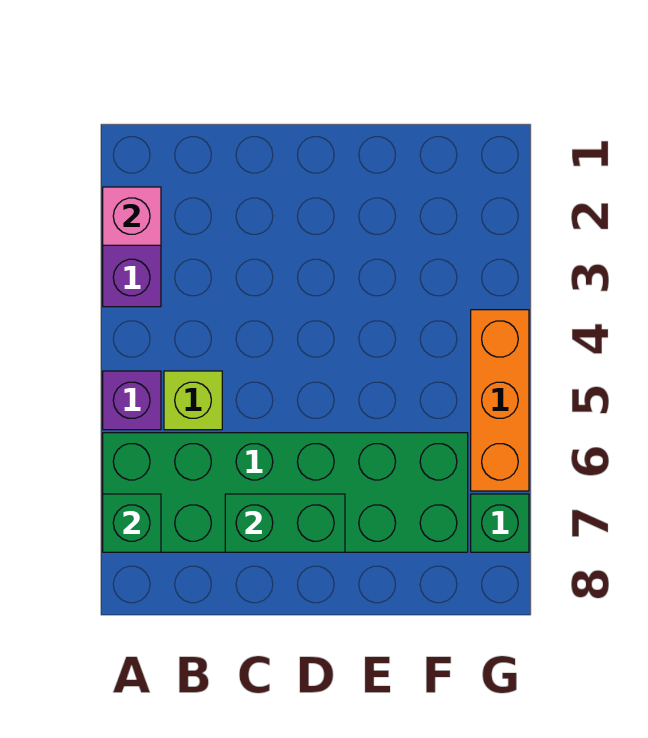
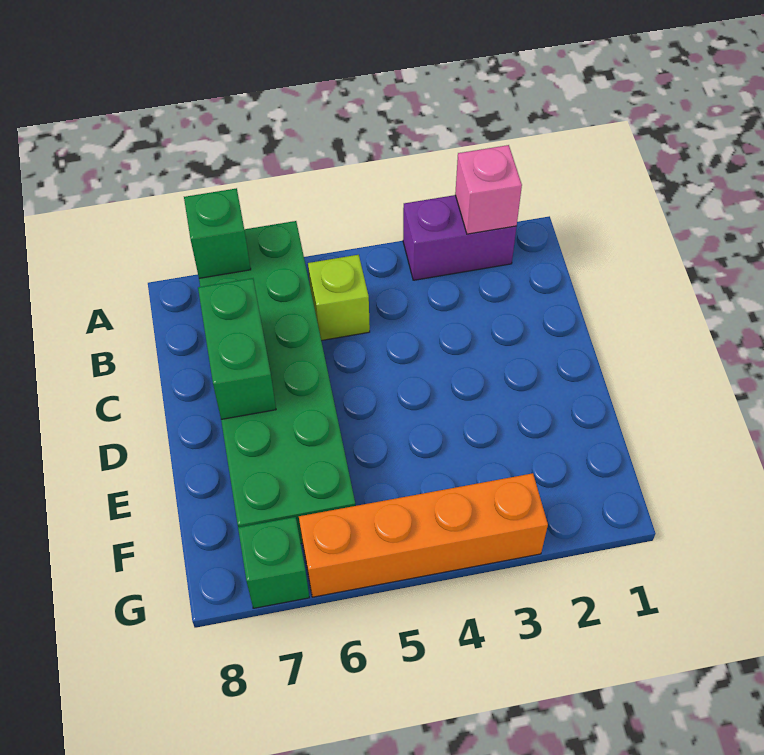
purple 1x1 brick [103,371,161,430] -> none
orange 1x3 brick [471,310,529,491] -> orange 1x4 brick [299,473,548,597]

